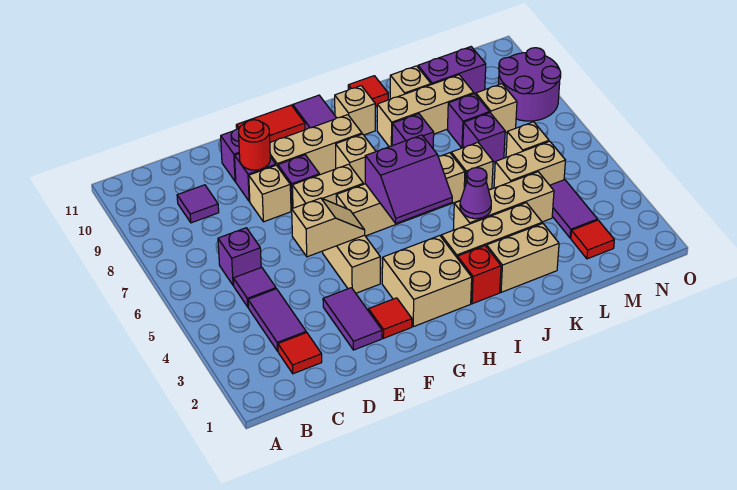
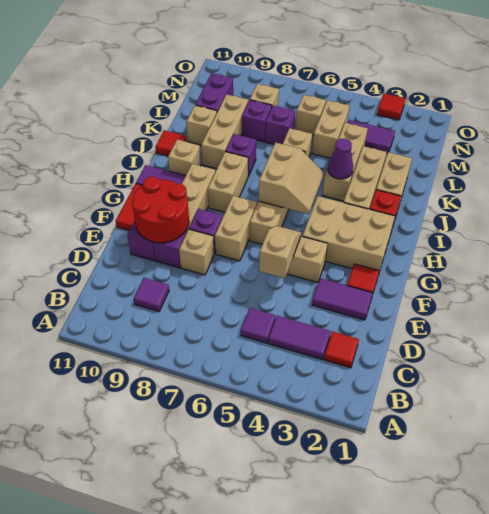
purple 1x1 brick [218,228,261,286] -> none
red 1x1 round brick [239,120,270,170] -> red 2x2 round brick [132,177,189,243]
tan 2x2 brick [382,236,472,327] -> tan 2x3 brick [303,196,395,272]
purple 2x2 slope [365,135,452,223] -> tan 2x2 slope [259,143,324,214]
tan 1x1 brick [336,134,376,184] -> tan 1x2 brick [208,152,248,212]
red 1x1 tile [571,220,614,259] -> red 1x1 tile moved to [377,93,406,120]
purple 2x2 round brick [499,48,561,121] -> none

